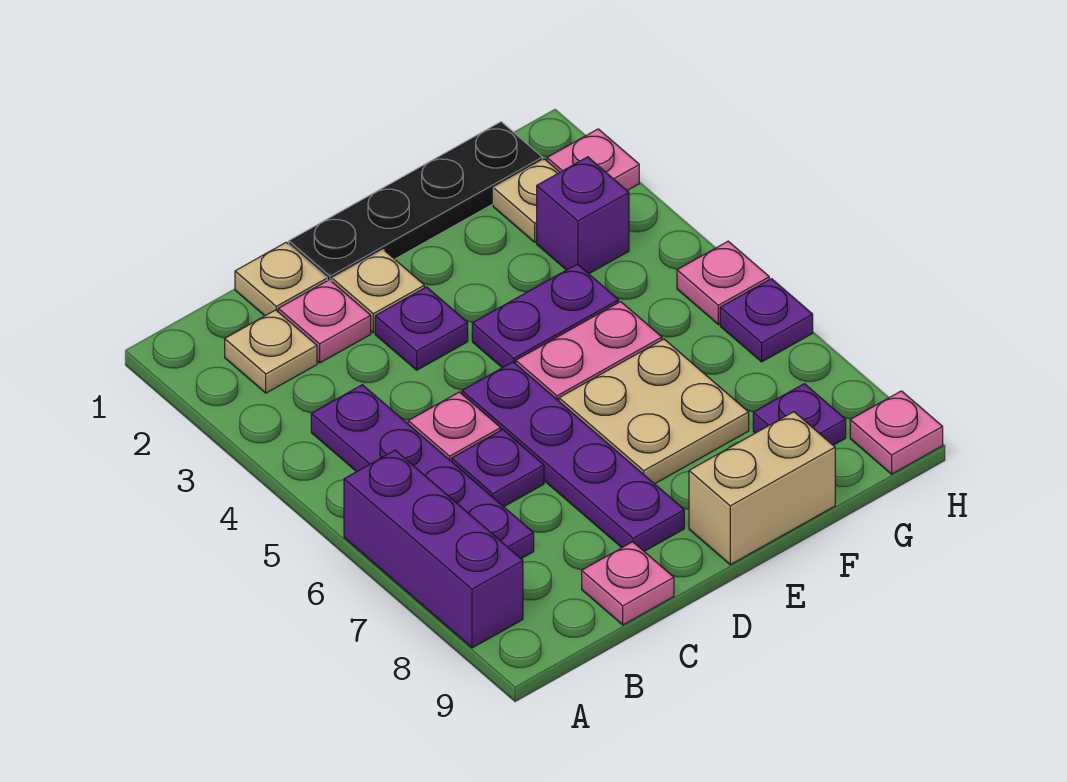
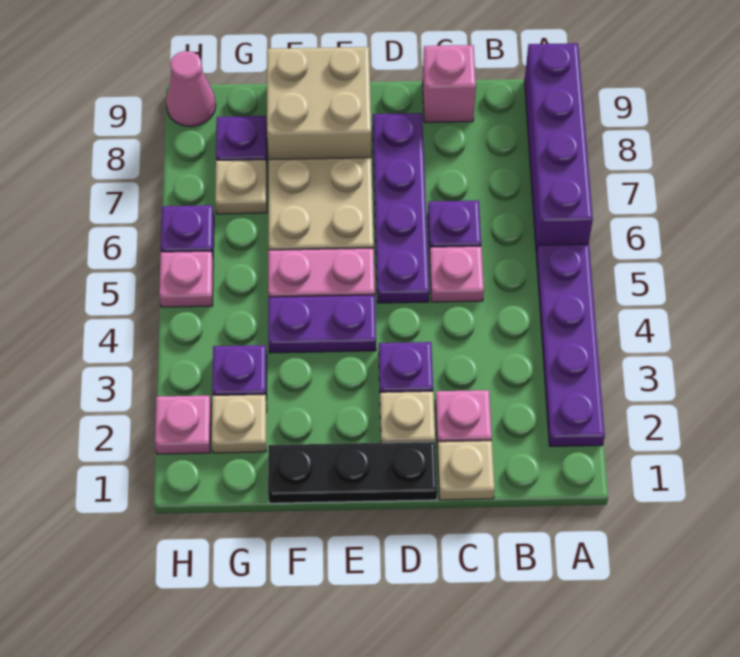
purple 1x3 brick [344,450,523,648] -> purple 1x4 brick [525,43,593,253]
tan 1x1 plate [225,310,317,393] -> tan 1x1 plate moved to [215,160,267,214]
purple 1x4 plate [311,385,534,559] -> purple 1x4 plate moved to [536,244,605,446]
pink 1x1 plate [582,542,674,625] -> pink 1x1 brick [423,45,476,122]
black 1x4 plate [289,122,542,281] -> black 1x3 plate [268,442,437,503]
tan 1x2 brick [689,412,835,565] -> tan 2x2 brick [267,47,371,160]
purple 1x1 brick [537,157,629,274] -> purple 1x1 plate [212,345,267,401]
pink 1x1 plate [850,391,943,474] -> pink 1x1 cone [166,51,216,126]

